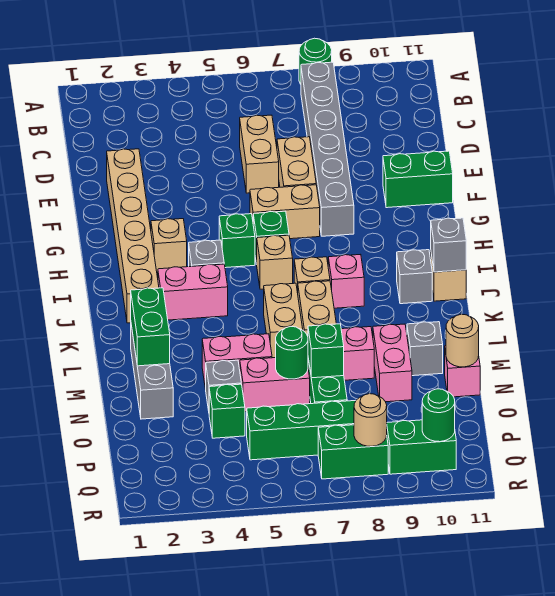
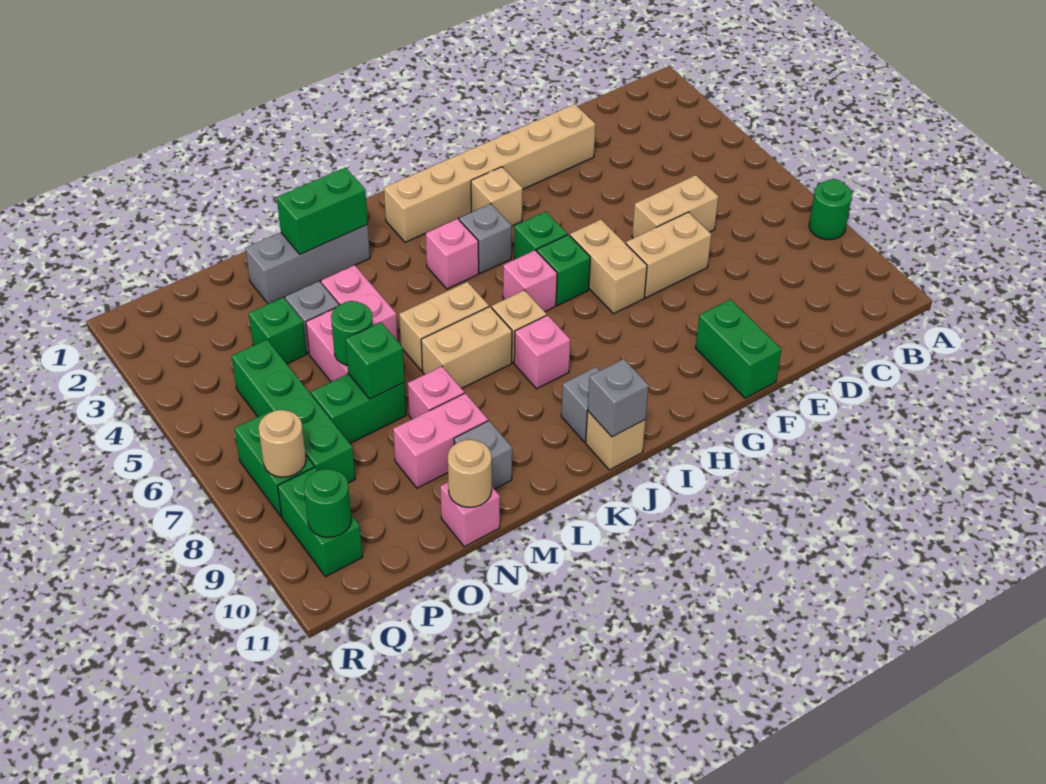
grey 1x6 brick [301,62,354,236] -> none
tan 1x1 brick [257,235,293,289] -> pink 1x1 brick [503,250,557,312]
pink 1x2 brick [158,264,228,320] -> pink 1x1 brick [426,219,479,289]

